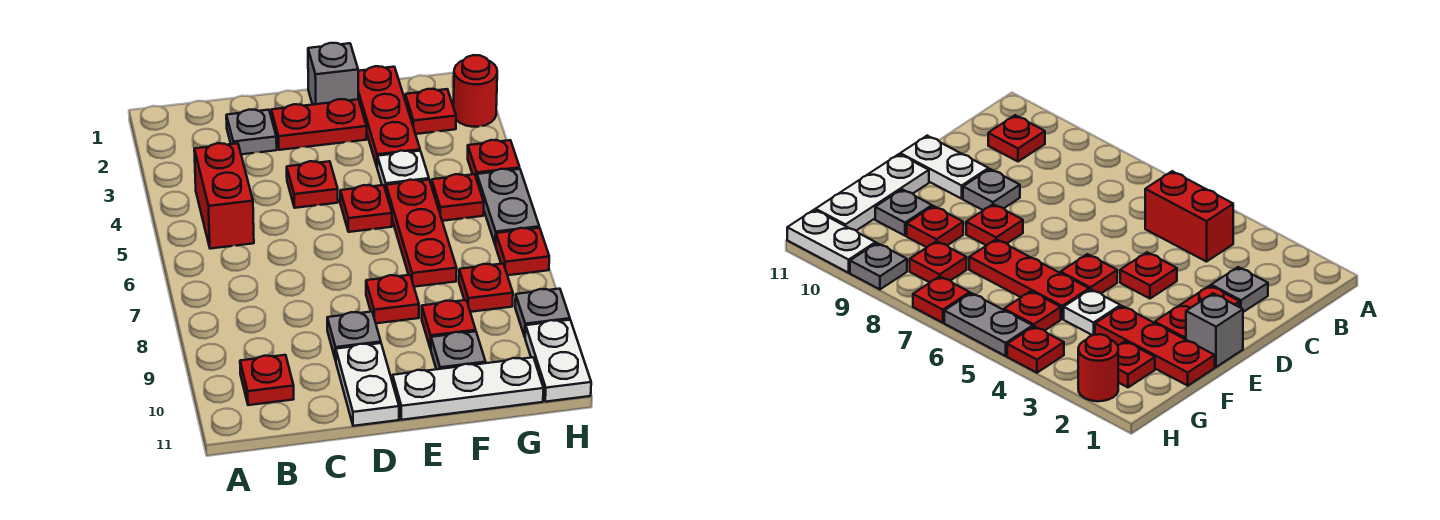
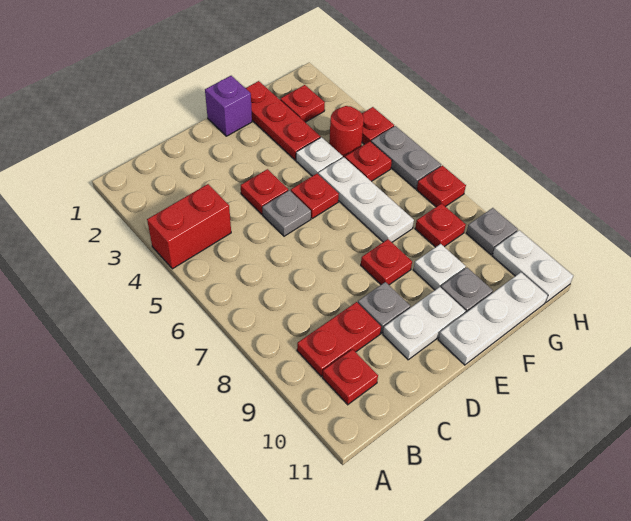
red 1x2 brick [194,143,254,249] -> red 1x2 brick turned to [147,184,231,269]
grey 1x1 plate [226,110,277,154] -> grey 1x1 plate moved to [262,190,311,236]
red 1x2 plate [271,99,367,150] -> red 1x2 plate moved to [297,302,381,376]
white 1x2 plate [336,343,399,426] -> white 1x2 plate turned to [383,287,466,360]
grey 1x1 brick [308,43,358,105] -> purple 1x1 brick [205,76,252,136]
red 1x3 plate [386,180,457,287] -> white 1x3 plate [318,157,414,242]
red 1x1 plate [422,300,476,349] -> white 1x1 plate [413,244,466,290]
red 1x1 round brick [454,55,497,127] -> red 1x1 round brick moved to [329,106,364,158]

